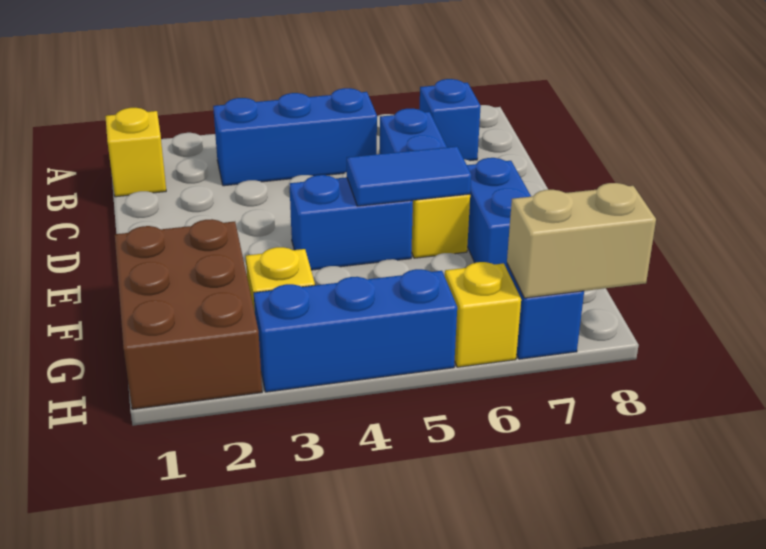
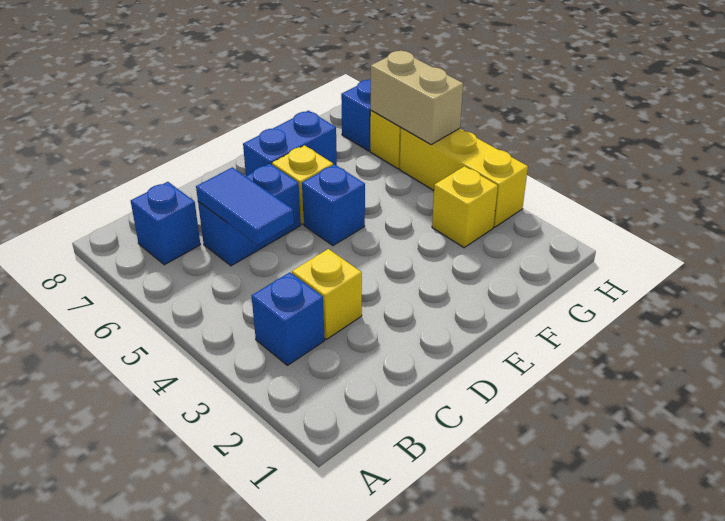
yellow 1x1 brick [105,108,166,197] -> yellow 1x1 brick moved to [292,249,362,339]
blue 1x3 brick [213,88,377,186] -> blue 1x1 brick [252,272,325,365]
blue 1x2 brick [290,175,413,270] -> blue 1x1 brick [302,164,365,246]
blue 1x2 tile [347,146,471,206] -> blue 1x2 tile moved to [196,167,294,245]
brown 2x3 brick [115,219,262,409] -> none
blue 1x3 brick [254,269,457,392] -> yellow 1x3 brick [400,128,528,227]
tan 1x2 brick [507,183,656,298] -> tan 1x2 brick moved to [370,51,463,144]

